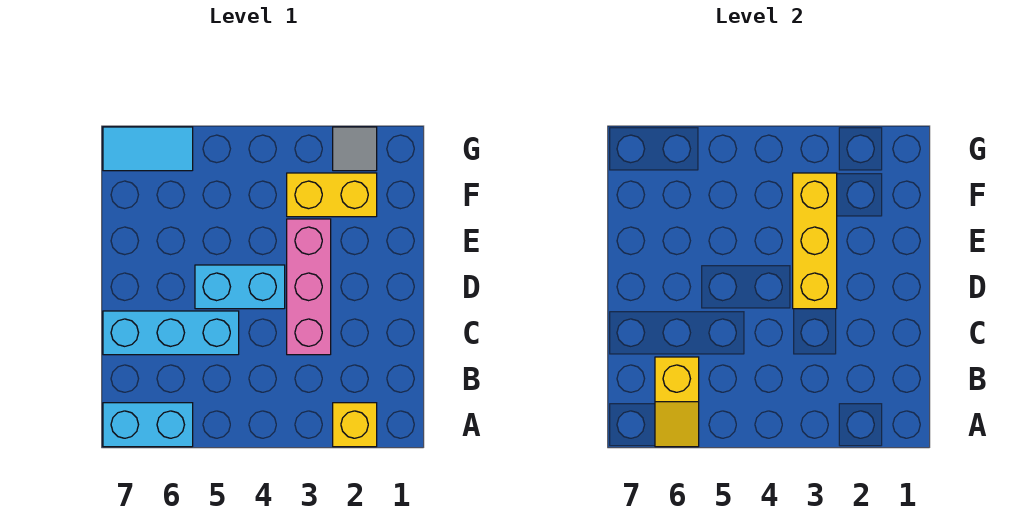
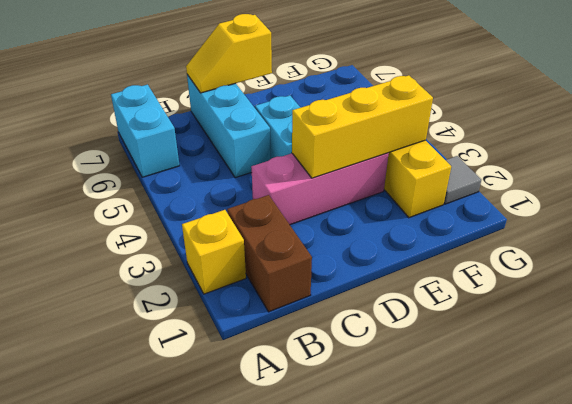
yellow 1x2 slope [655,357,699,447] -> yellow 1x2 slope moved to [186,14,272,93]
none -> brown 1x2 brick [227,195,312,312]
cyan 1x2 tile [103,127,193,171] -> none

